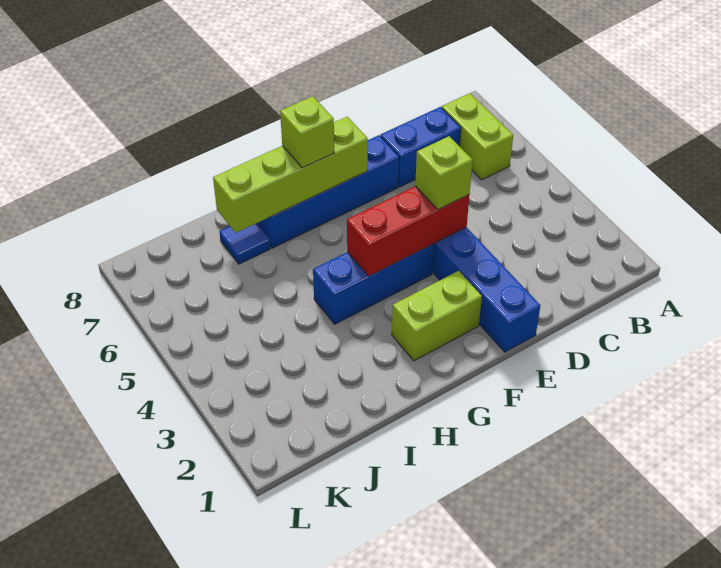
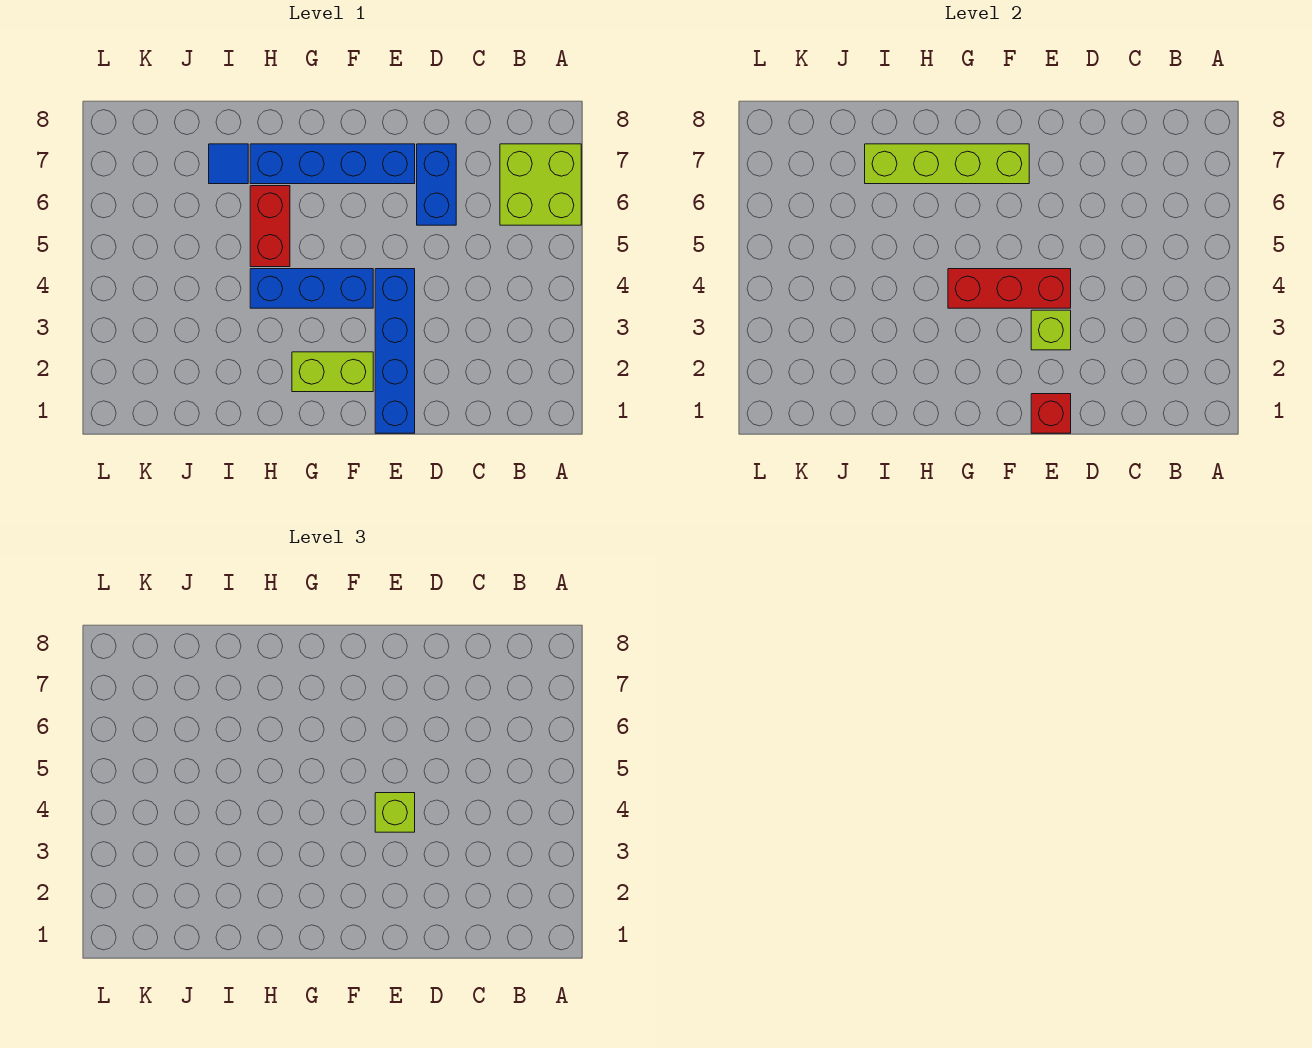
lime 1x2 brick [442,93,513,180] -> lime 2x2 brick [500,144,581,225]
blue 1x2 brick [381,107,461,187] -> blue 1x2 brick turned to [417,144,456,225]
none -> red 1x1 brick [1031,394,1071,433]
lime 1x1 brick [280,96,334,168] -> lime 1x1 brick moved to [1031,310,1071,350]
none -> red 1x2 brick [250,186,290,267]

